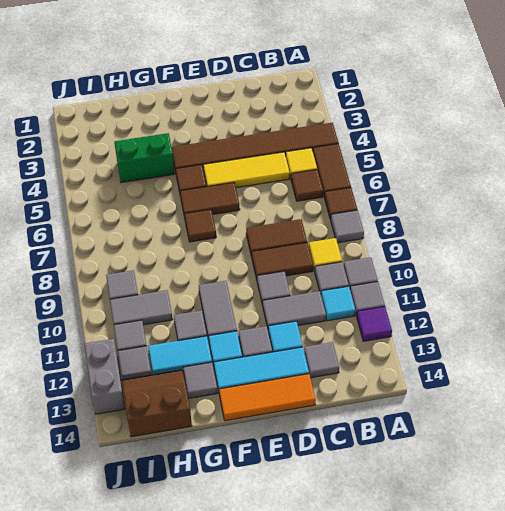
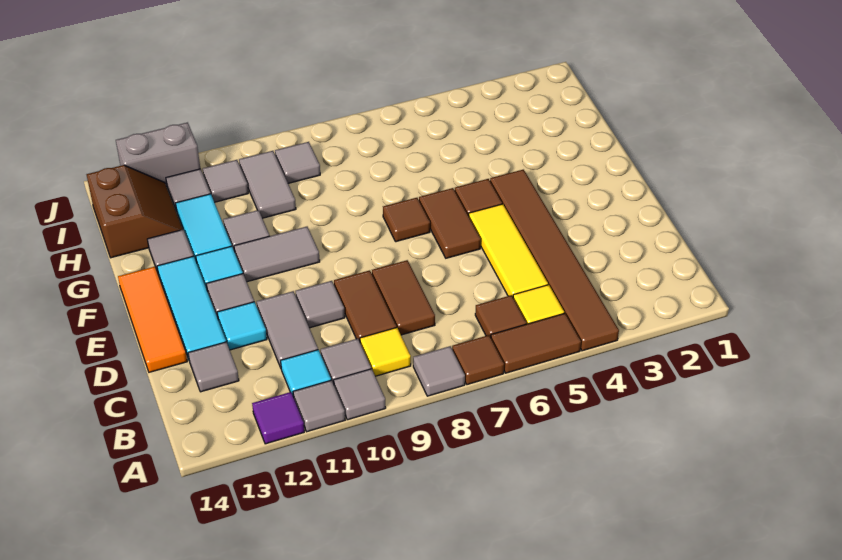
green 1x2 brick [114,133,175,183] -> none

